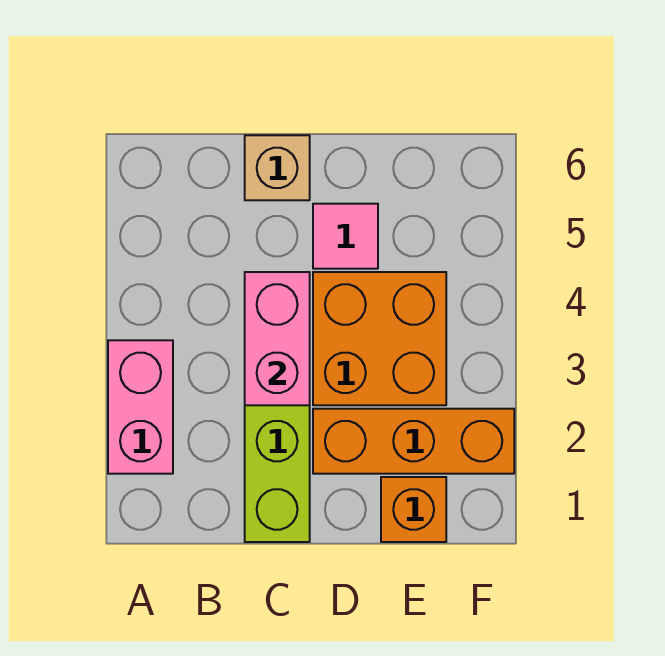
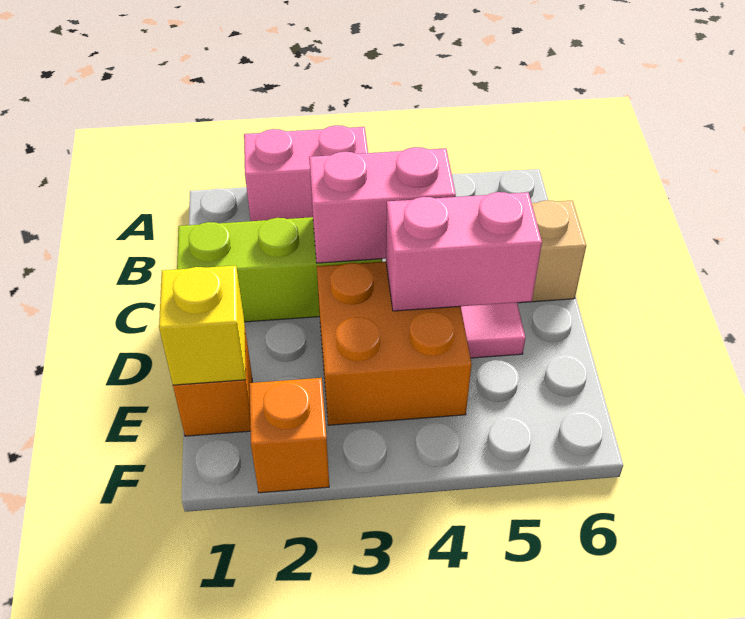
orange 1x3 brick [313,409,514,474] -> orange 1x1 brick [250,378,329,493]
none -> pink 1x2 brick [386,192,542,311]
none -> yellow 1x1 brick [159,266,246,385]

